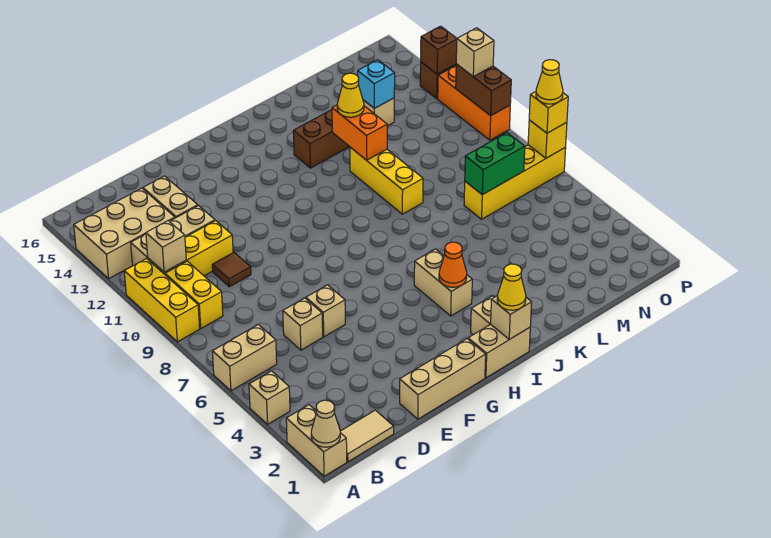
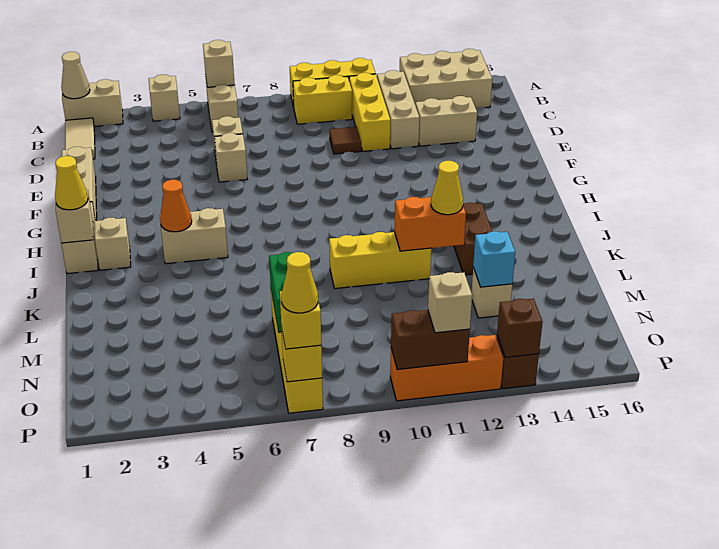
tan 2x3 brick [74,188,175,279] -> tan 2x3 brick turned to [400,49,492,108]
tan 1x1 brick [146,221,186,272] -> tan 1x1 brick moved to [203,40,235,87]

